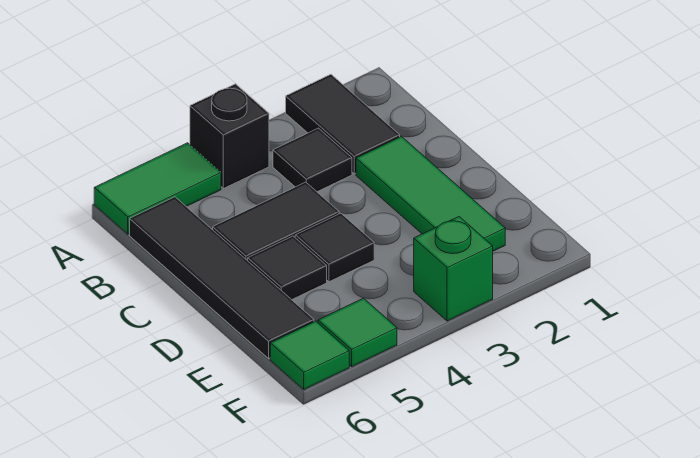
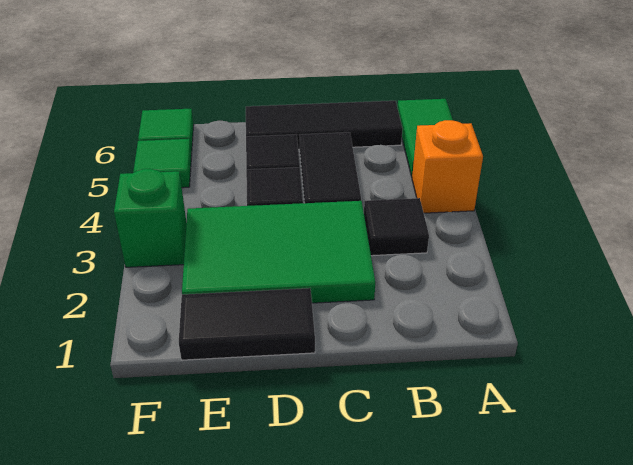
black 1x2 tile [286,74,400,174] -> black 1x2 tile moved to [179,288,315,360]
black 1x1 brick [190,84,269,189] -> orange 1x1 brick [412,120,483,213]
black 1x4 tile [130,197,314,358] -> black 1x3 tile [246,101,403,150]
green 1x3 tile [356,136,505,251] -> green 2x3 tile [182,201,375,303]

